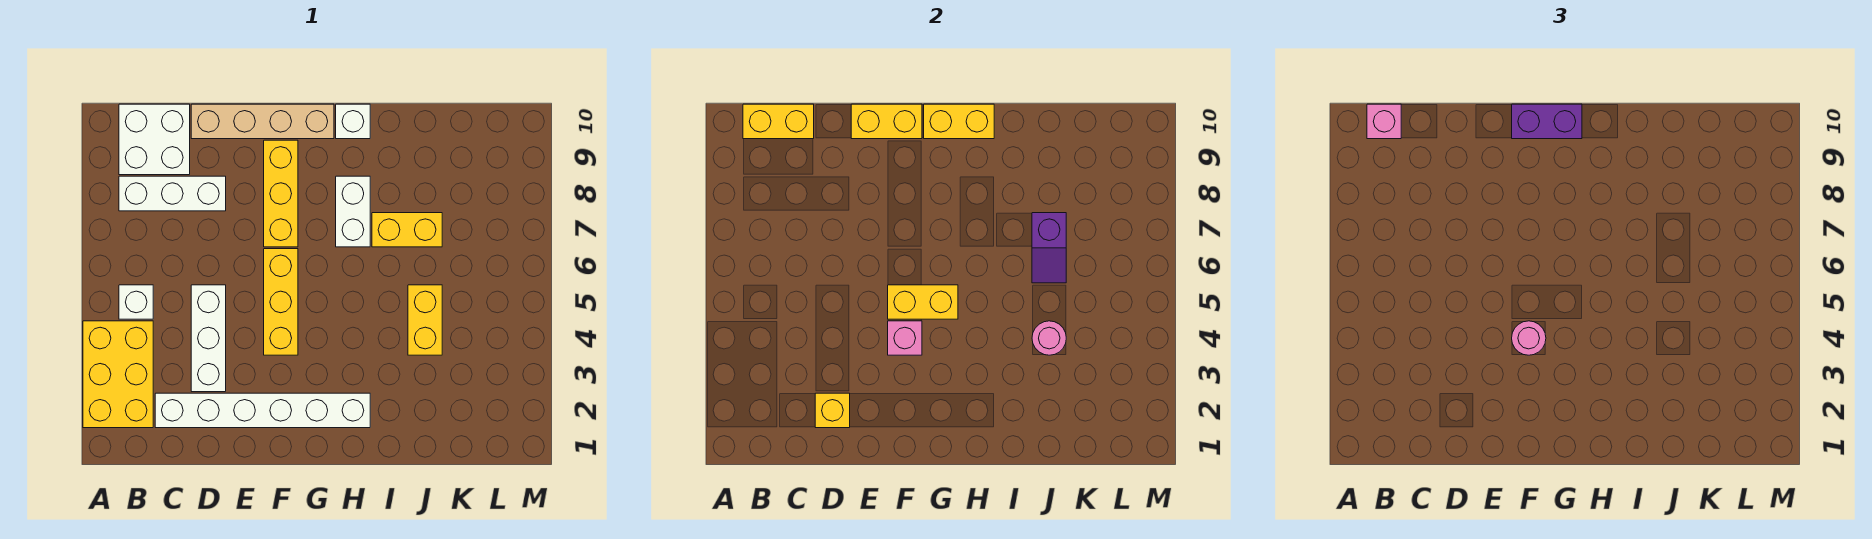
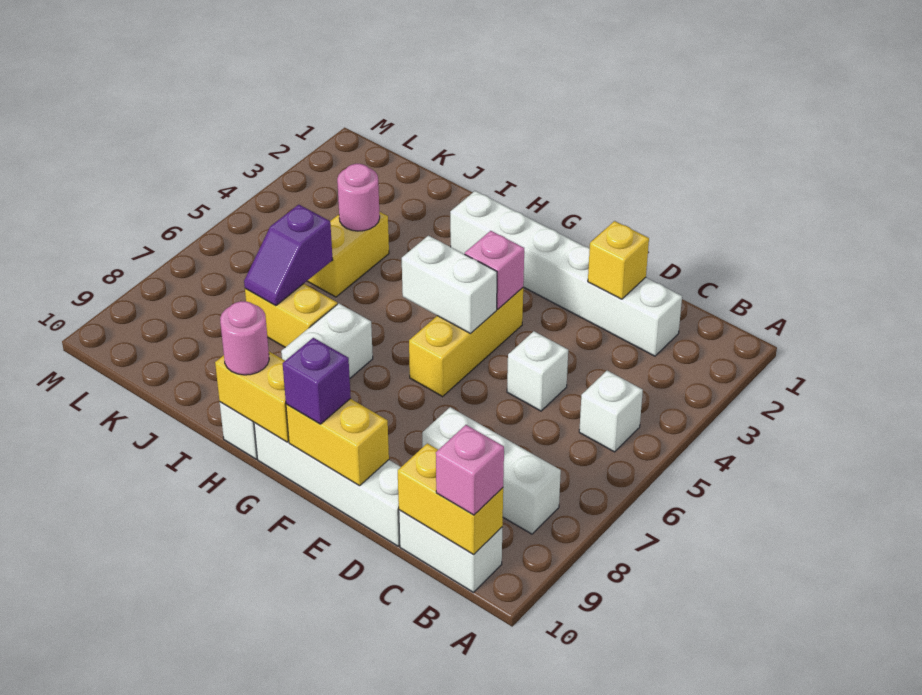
yellow 2x3 brick [83,321,153,428] -> none
white 2x2 brick [119,104,190,175] -> white 1x2 brick [399,510,502,592]
white 1x3 brick [191,285,226,392] -> white 1x1 brick [507,331,568,411]
tan 1x4 brick [191,104,334,139] -> white 1x4 brick [254,422,401,546]
pink 1x1 round brick [1512,321,1546,355] -> pink 1x1 round brick moved to [220,301,269,375]
yellow 1x2 brick [888,285,958,319] -> white 1x2 brick [402,236,497,334]
yellow 1x3 brick [264,140,298,247] -> none
purple 1x2 brick [1512,104,1582,139] -> purple 1x1 brick [283,338,351,424]
purple 1x2 slope [1032,213,1066,283] -> purple 1x2 slope turned to [244,205,333,306]

